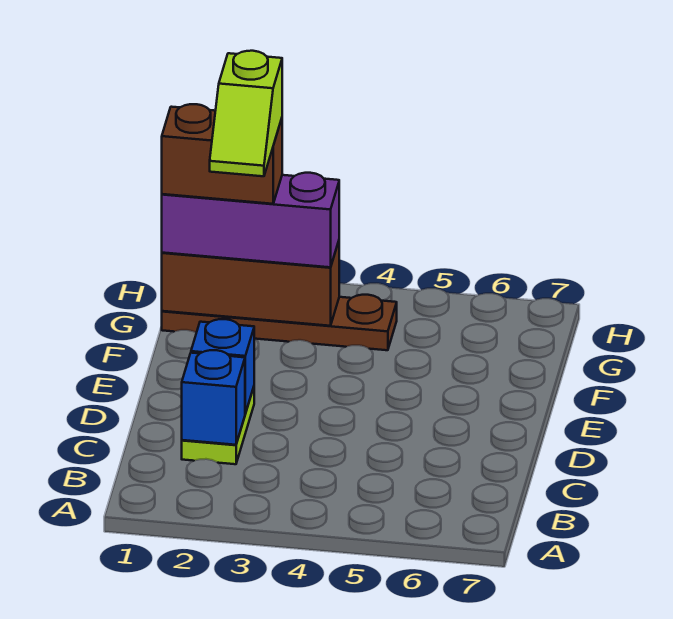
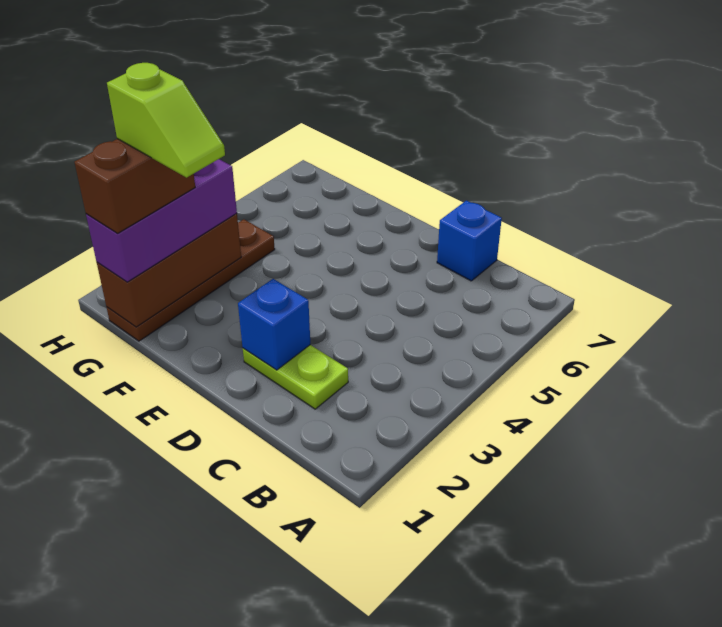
blue 1x1 brick [182,350,245,445] -> blue 1x1 brick moved to [437,201,502,281]

